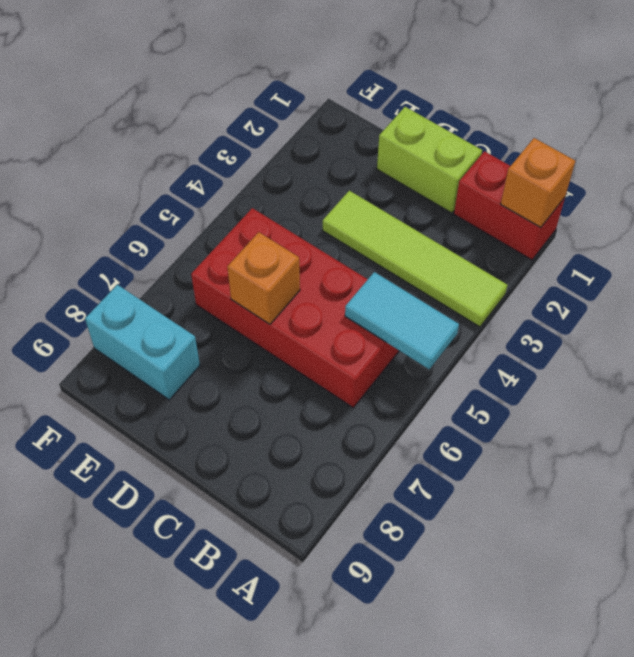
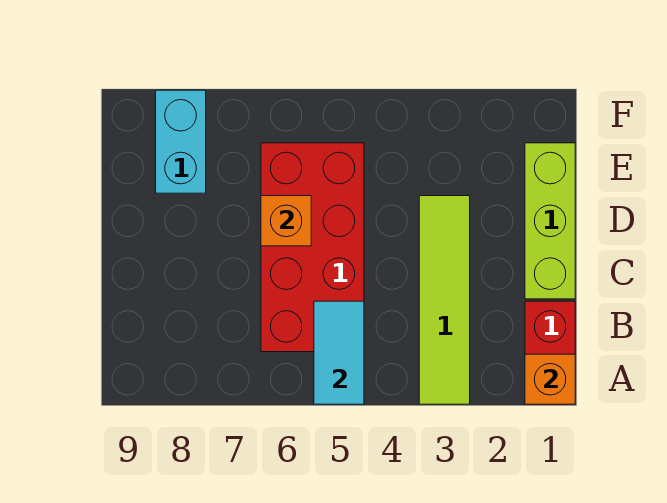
lime 1x2 brick [377,107,482,213] -> lime 1x3 brick [525,143,575,299]

